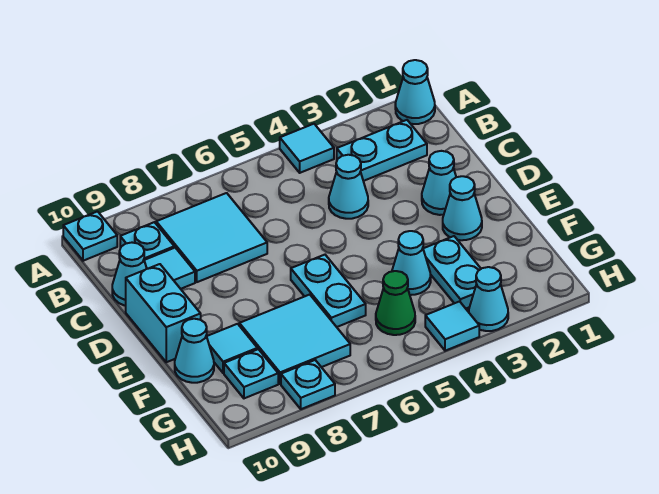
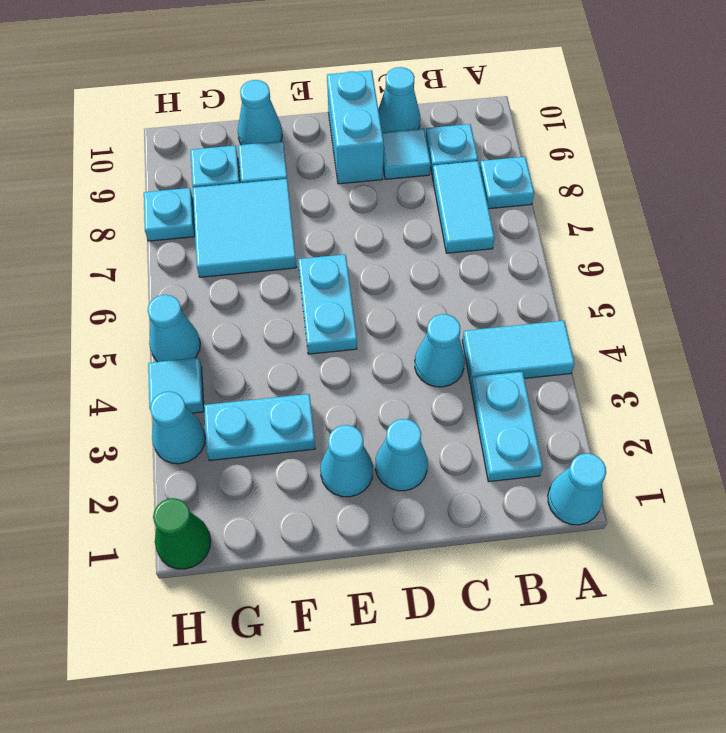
cyan 1x1 tile [280,124,334,173] -> cyan 1x2 tile [462,321,575,384]
cyan 1x1 plate [63,211,117,261] -> cyan 1x1 plate moved to [480,157,534,209]
cyan 2x2 tile [156,193,267,282] -> cyan 1x2 tile [432,161,495,253]
cyan 1x2 brick [126,264,201,362] -> cyan 1x2 brick turned to [327,70,384,184]
cyan 1x2 plate [291,255,366,327] -> cyan 1x2 plate turned to [298,254,357,354]
cyan 1x1 cone [392,231,431,295] -> cyan 1x1 cone moved to [148,295,200,362]
green 1x1 cone [376,271,415,335] -> green 1x1 cone moved to [153,498,211,569]

